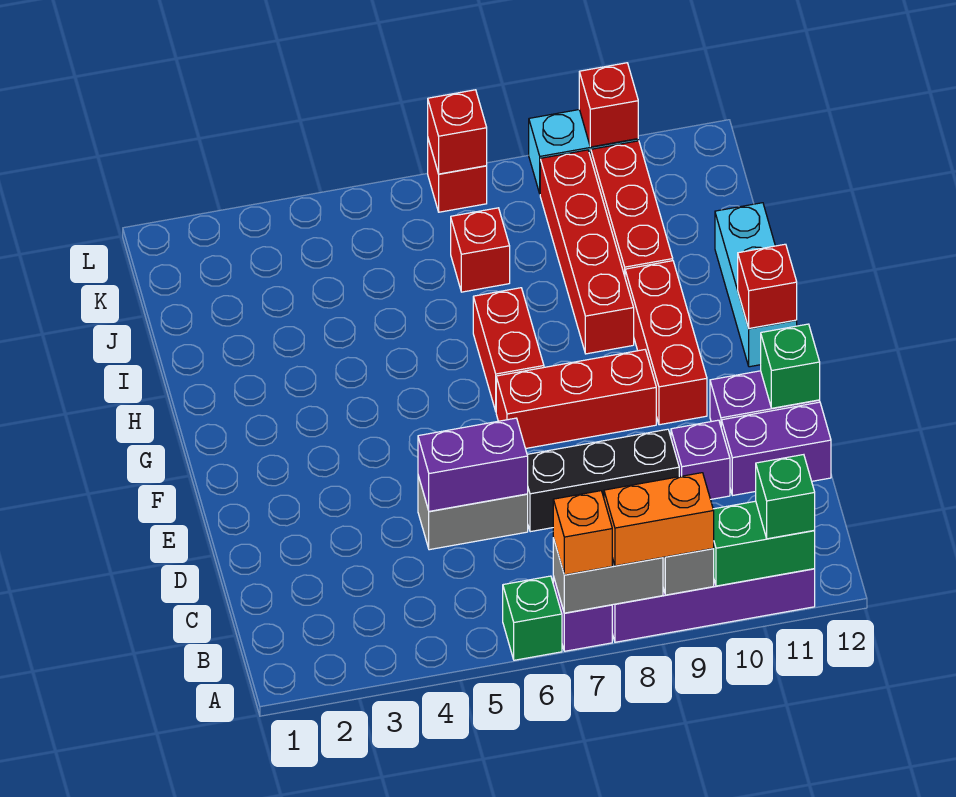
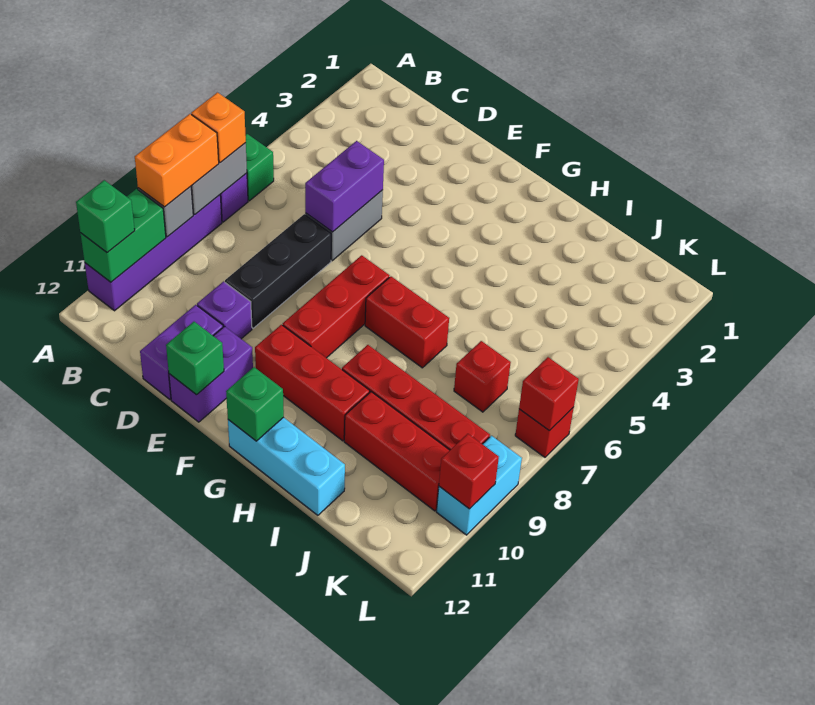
red 1x1 brick [738,244,797,328] -> green 1x1 brick [226,367,284,441]

